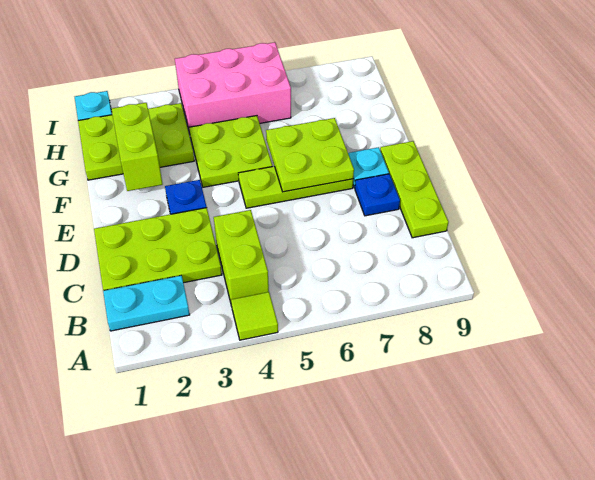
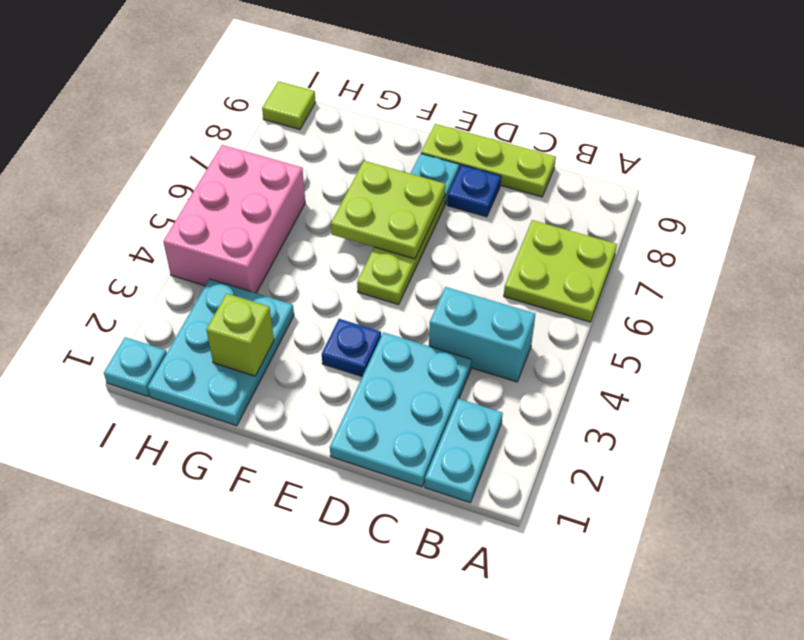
lime 1x1 tile [231,292,278,340] -> lime 1x1 tile moved to [262,81,316,130]
lime 1x2 brick [214,210,269,306] -> cyan 1x2 brick [429,287,535,382]
lime 2x3 plate [94,208,222,291] -> cyan 2x3 plate [330,332,472,487]
lime 1x2 brick [112,103,163,191] -> lime 1x1 brick [207,294,274,376]
lime 2x2 plate [189,116,272,187] -> lime 2x2 plate moved to [504,220,617,322]
lime 2x3 plate [78,103,194,180] -> cyan 2x3 plate [148,279,294,426]

